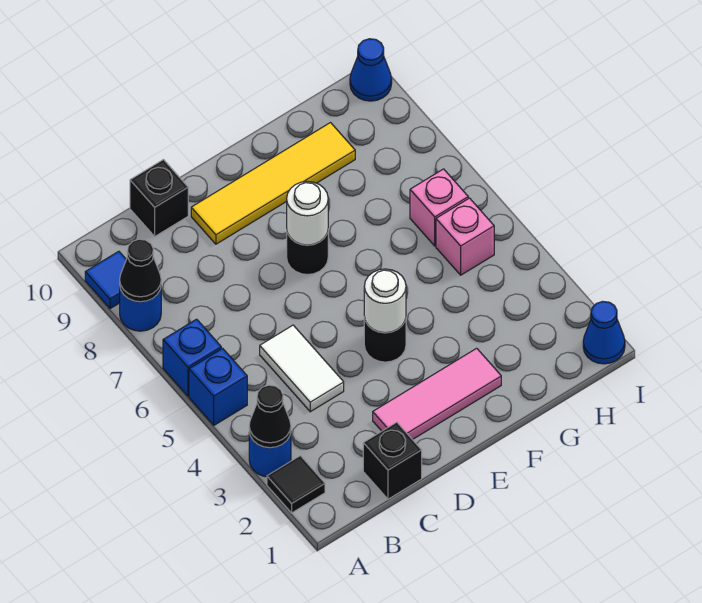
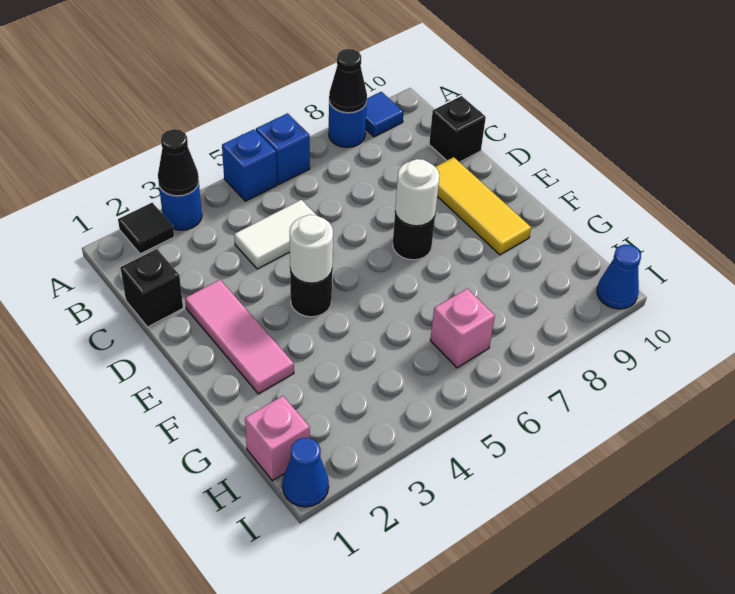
yellow 1x4 tile [191,123,355,244] -> yellow 1x3 tile [435,157,531,255]
pink 1x1 brick [436,198,494,275] -> pink 1x1 brick moved to [245,396,310,481]

